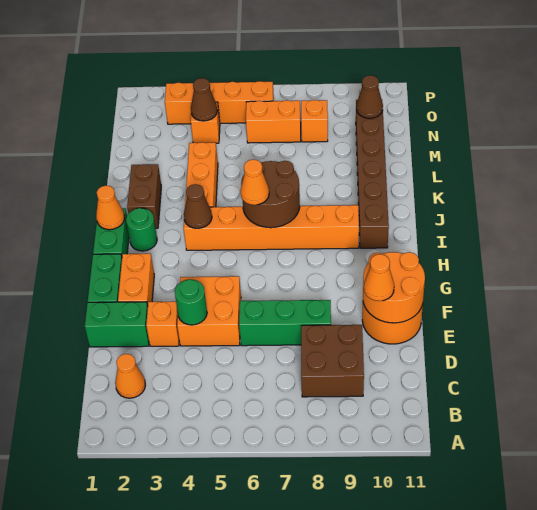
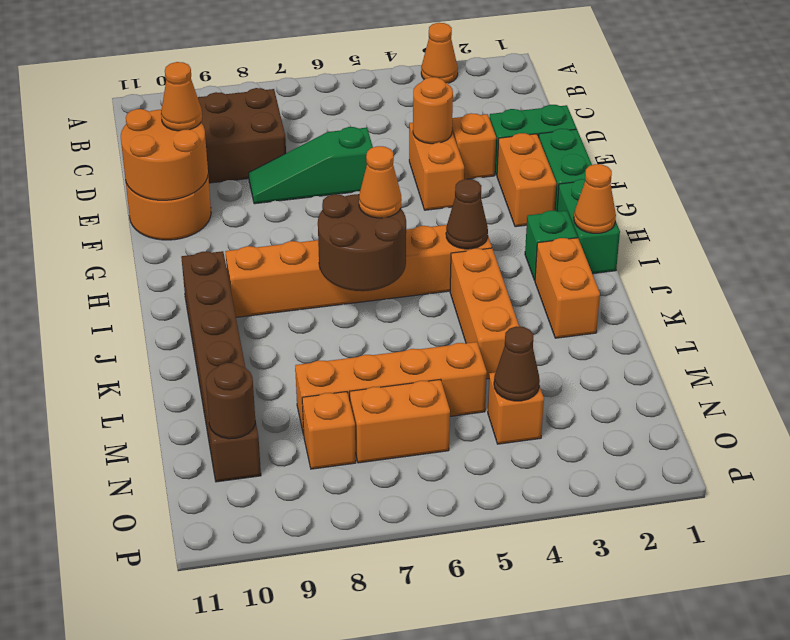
orange 1x1 cone [115,354,145,398] -> orange 1x1 cone moved to [421,23,458,83]
orange 2x2 brick [177,276,241,346] -> orange 1x2 brick [409,122,464,210]
green 1x1 round brick [175,279,207,325] -> orange 1x1 round brick [413,77,453,144]
green 1x3 brick [239,300,331,346] -> green 1x3 slope [249,127,373,204]
green 1x1 round brick [126,208,157,251] -> green 1x1 brick [525,211,578,280]
brown 1x2 brick [127,164,161,228] -> orange 1x2 brick [535,238,600,338]
brown 1x1 cone [356,75,383,118] -> brown 1x1 round brick [206,363,255,439]
orange 1x4 brick [165,81,274,124] -> orange 1x4 brick moved to [295,342,487,435]

